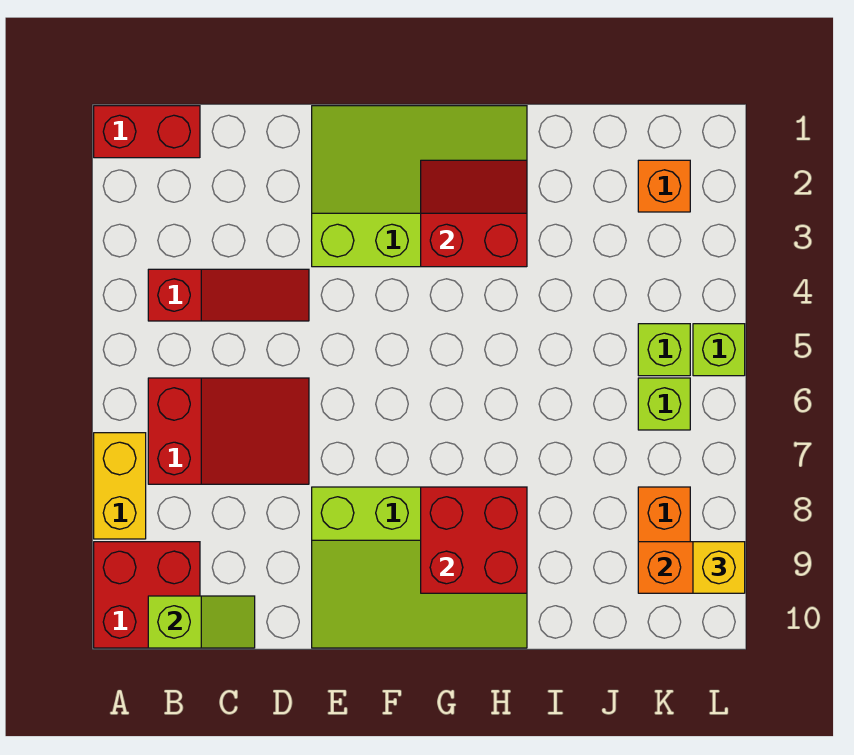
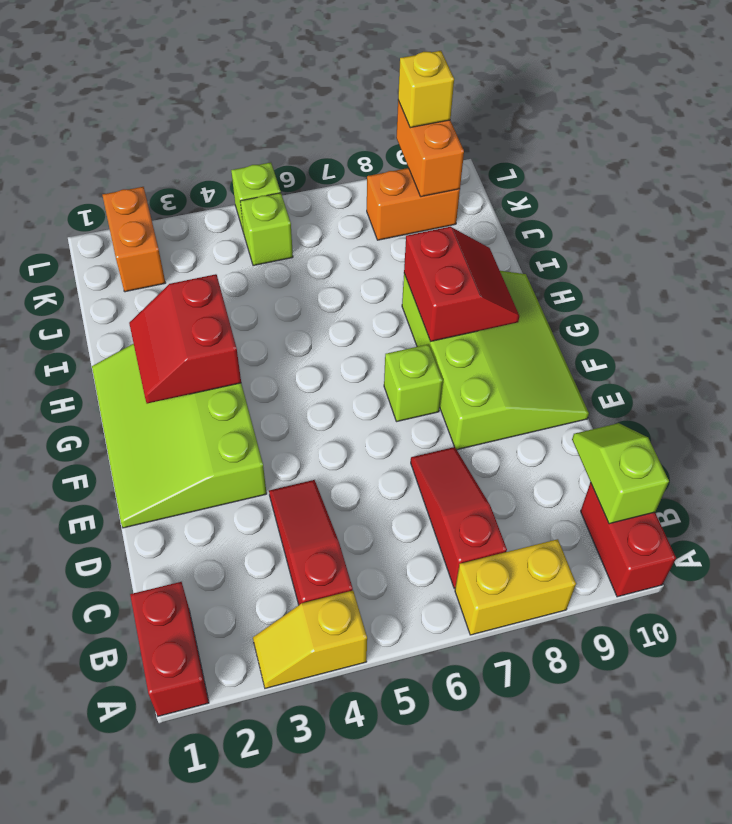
none -> yellow 1x2 slope [253,591,367,688]
red 2x2 brick [94,542,200,648] -> red 1x2 brick [581,482,676,597]
red 2x3 slope [148,378,309,484] -> red 1x3 slope [411,447,507,588]
red 2x2 brick [421,487,527,593] -> red 2x2 slope [404,227,519,341]
orange 1x1 brick [638,160,690,212] -> orange 1x2 brick [103,187,165,292]
lime 1x1 brick [638,378,690,430] -> lime 1x1 brick moved to [384,344,443,422]

